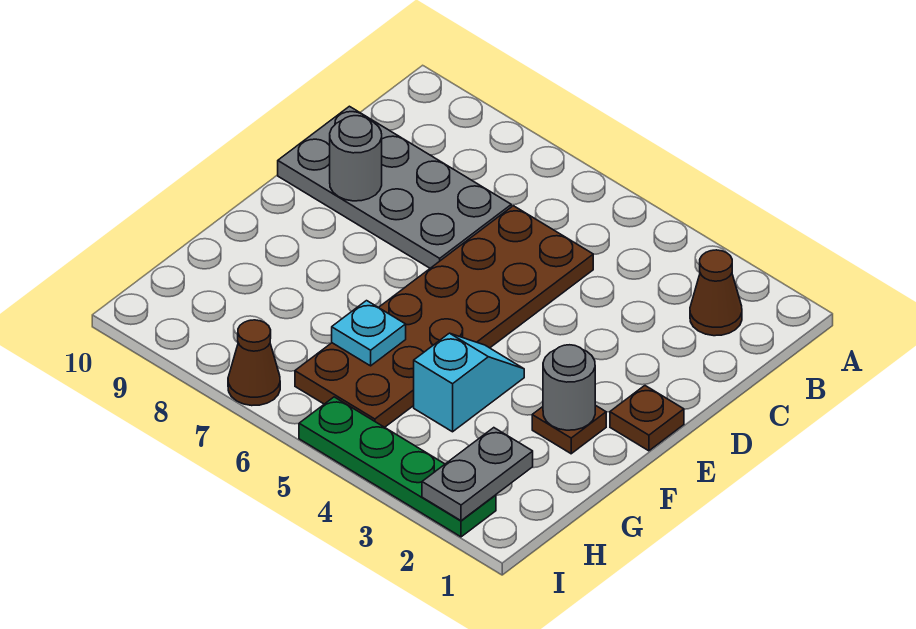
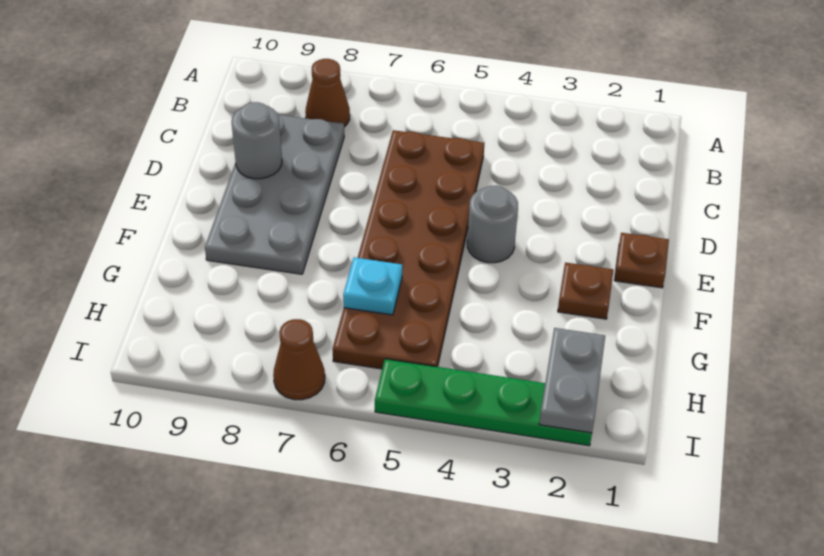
brown 1x1 cone [690,250,742,336] -> brown 1x1 cone moved to [305,59,350,127]
grey 2x4 plate [278,106,511,268] -> grey 2x4 plate turned to [205,114,344,274]
grey 1x1 round brick [543,345,595,430] -> grey 1x1 round brick moved to [467,186,518,263]
cyan 1x2 slope [414,333,524,432] -> none

